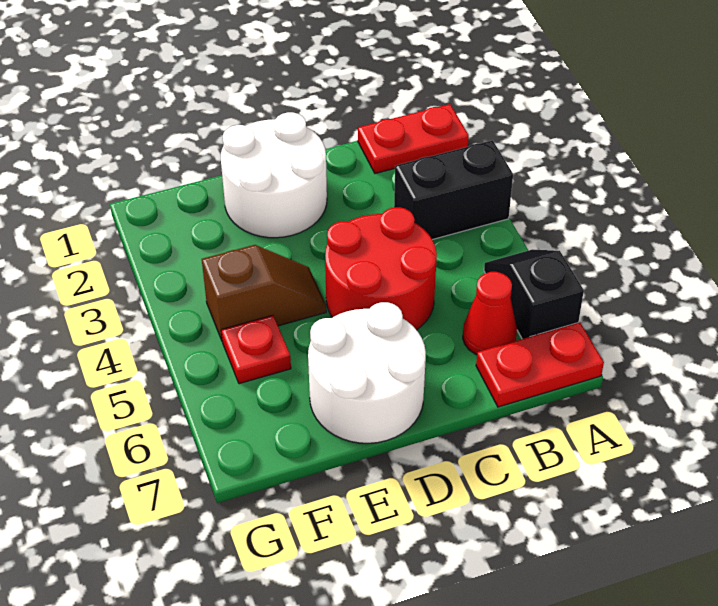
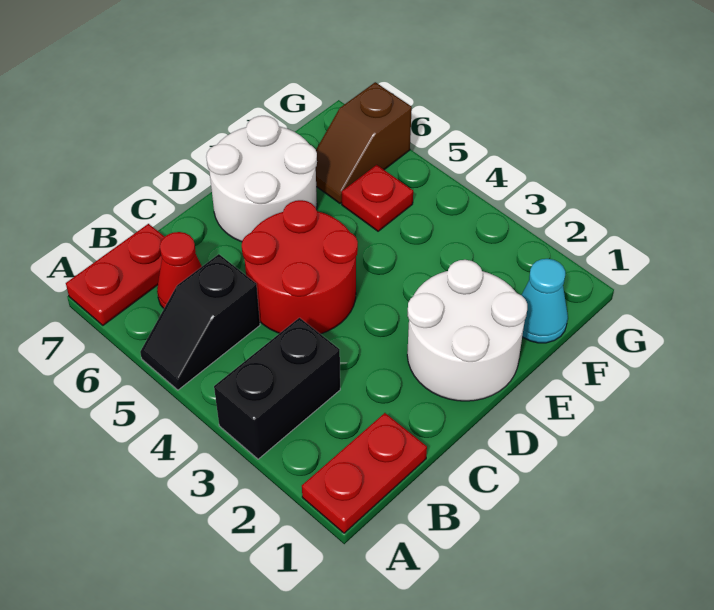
black 1x2 slope [484,249,584,339] -> black 1x2 slope turned to [140,254,260,390]
brown 1x2 slope [202,245,326,340] -> brown 1x2 slope moved to [316,82,412,203]
none -> cyan 1x1 cone [522,259,568,343]

